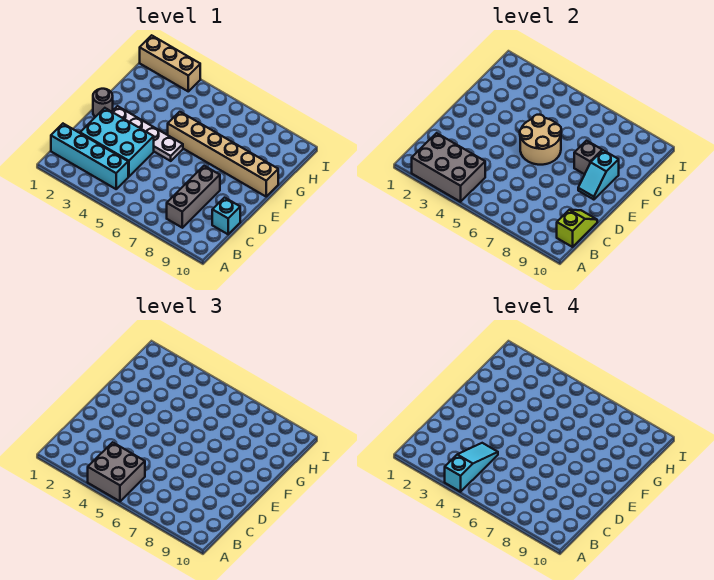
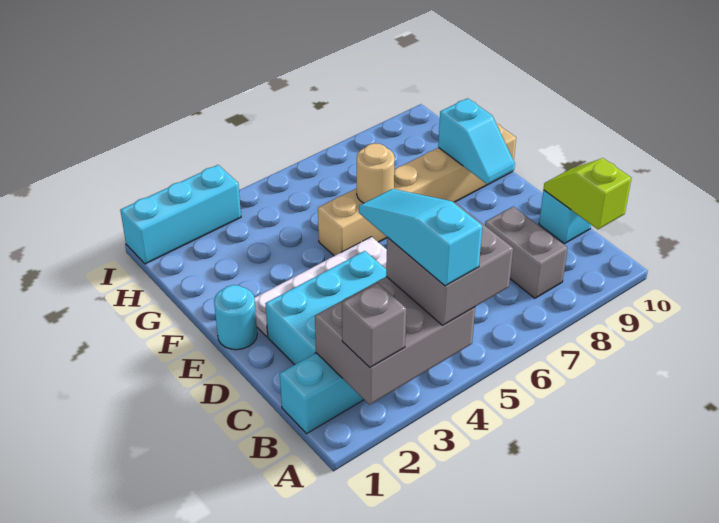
grey 1x3 brick [167,166,220,228] -> grey 1x2 brick [485,206,568,298]
grey 1x1 round brick [93,89,113,117] -> cyan 1x1 round brick [214,285,257,350]
tan 2x2 round brick [520,115,561,165] -> tan 1x1 round brick [357,143,395,203]
grey 1x1 brick [574,141,602,174] -> grey 1x1 brick moved to [342,283,406,367]
tan 1x3 brick [140,35,200,91] -> cyan 1x3 brick [120,165,241,264]

